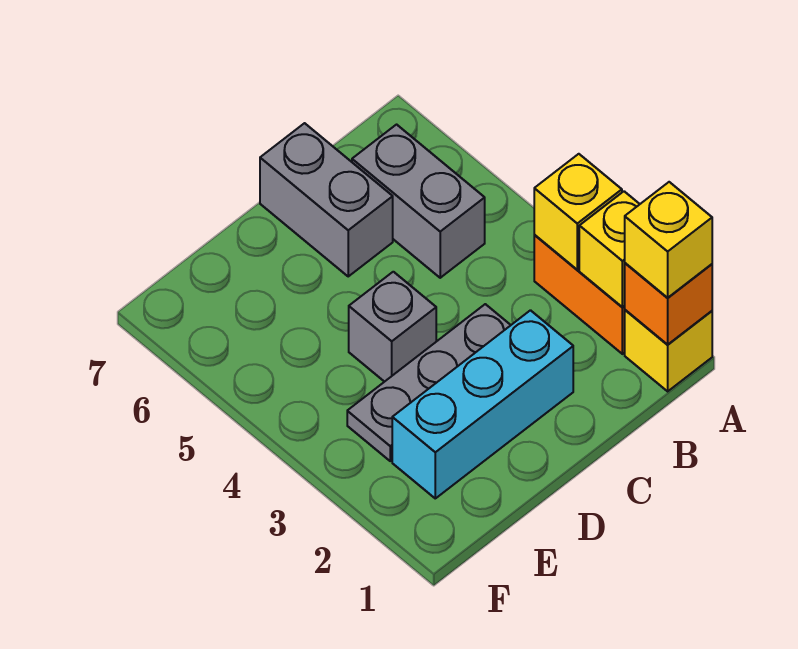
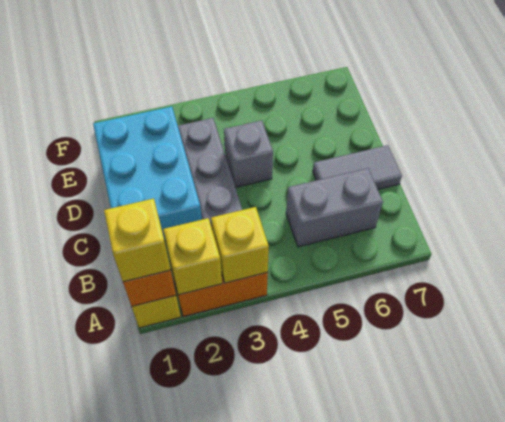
cyan 1x3 brick [392,310,573,498] -> cyan 2x3 brick [93,106,202,241]
grey 1x2 brick [260,123,393,276] -> grey 1x2 tile [313,145,402,189]

